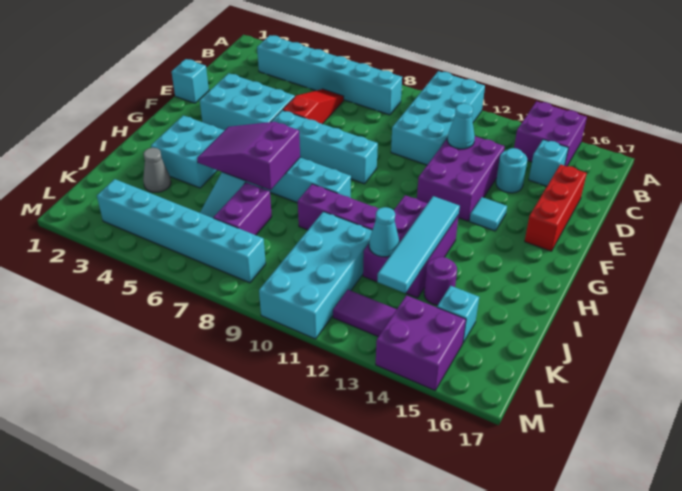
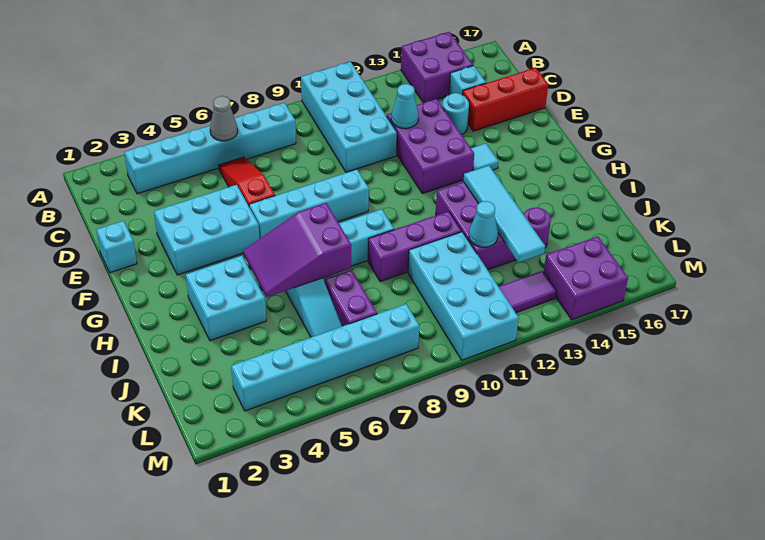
red 1x3 brick [525,164,587,251] -> red 1x3 brick turned to [463,68,548,131]
grey 1x1 cone [143,148,171,192] -> grey 1x1 cone moved to [210,96,238,141]
cyan 1x1 brick [437,286,479,343] -> none

